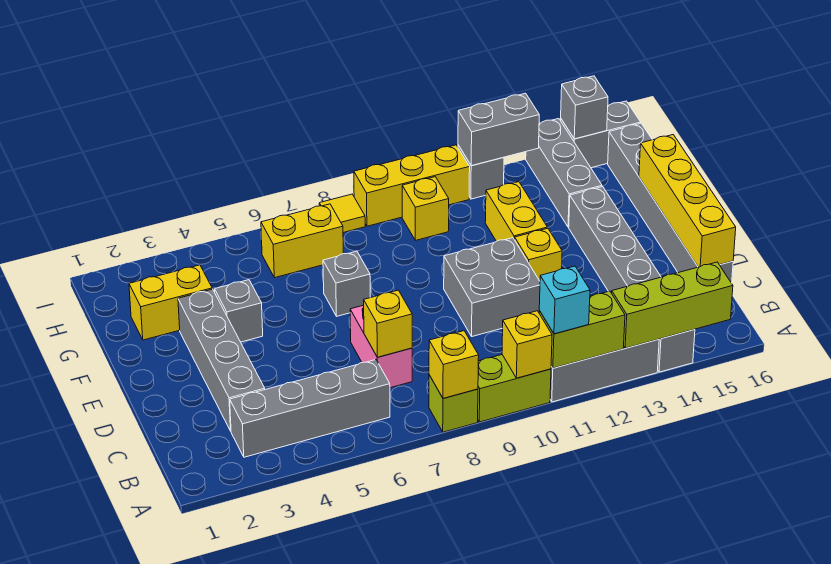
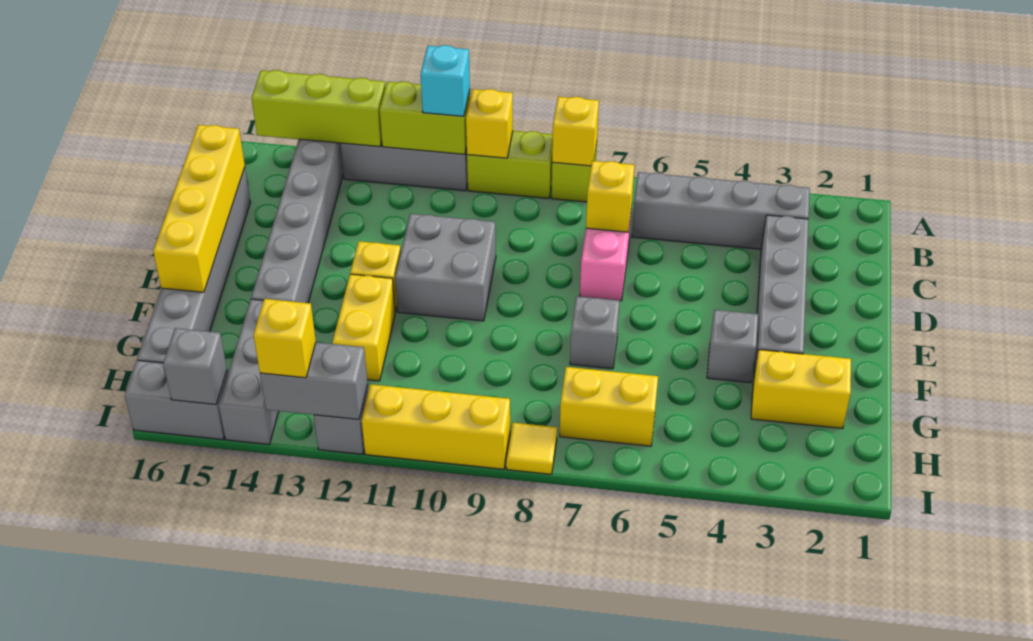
yellow 1x1 brick [402,177,449,240] -> yellow 1x1 brick moved to [254,299,316,378]

